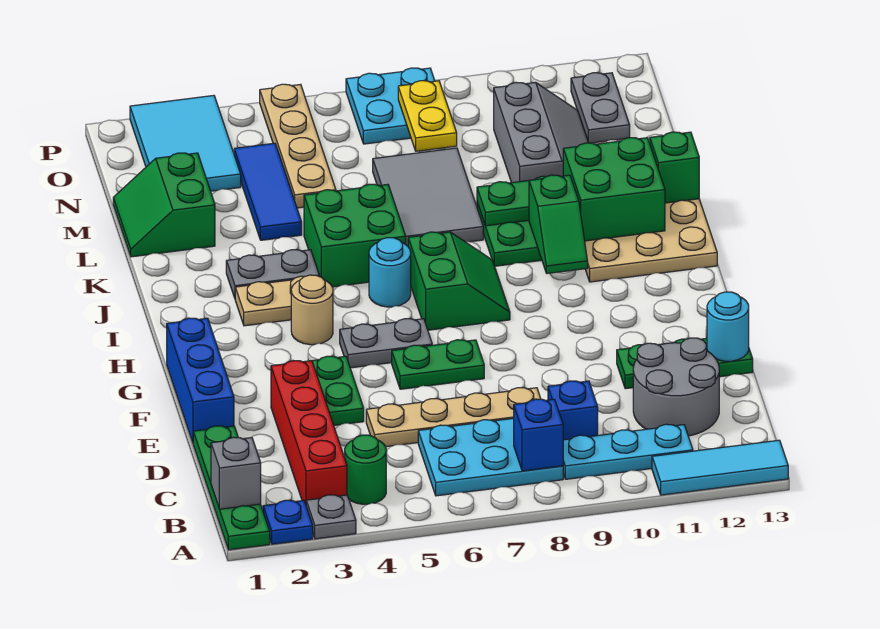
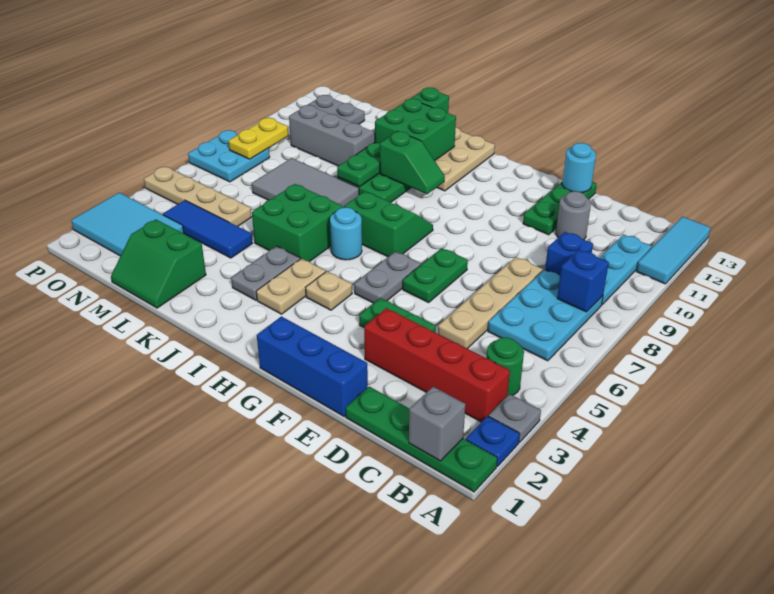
grey 2x2 round brick [633,338,719,436] -> grey 1x1 round brick [556,191,591,240]
tan 1x1 round brick [291,275,333,345] -> tan 1x1 plate [305,271,352,310]
yellow 1x2 plate [398,81,457,151] -> yellow 1x2 plate turned to [229,118,288,159]

